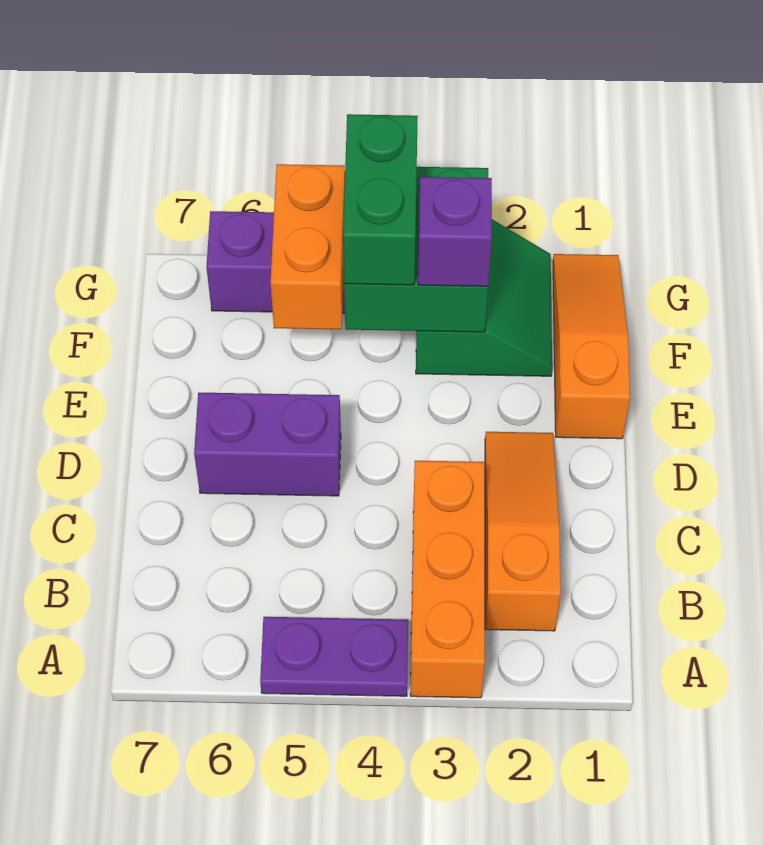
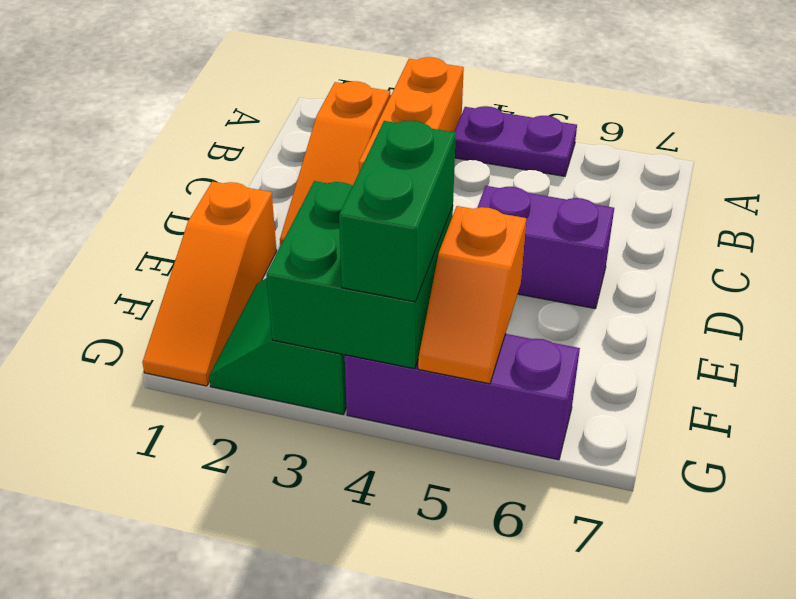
purple 1x1 brick [418,177,492,286] -> none
orange 1x2 brick [270,164,345,329] -> orange 1x2 slope [418,206,526,384]

